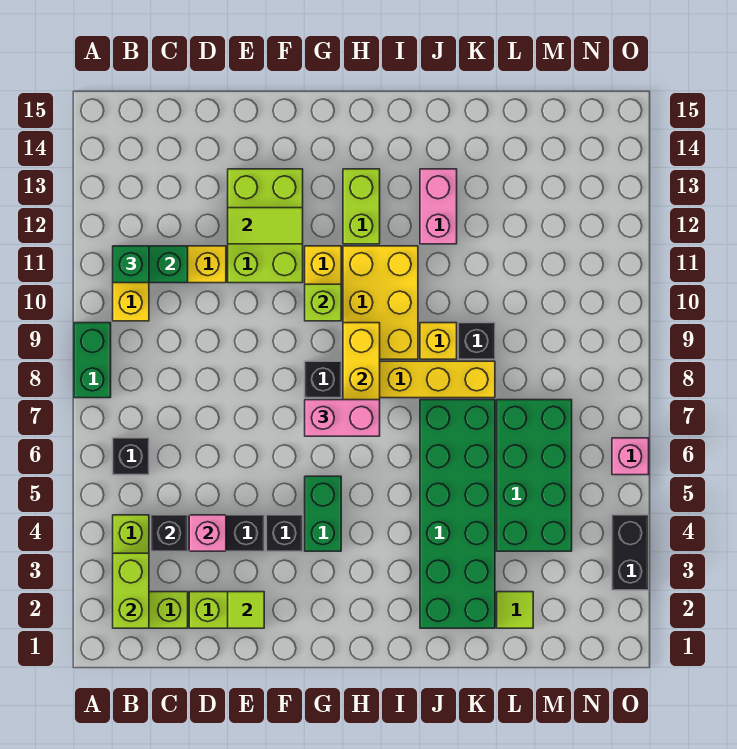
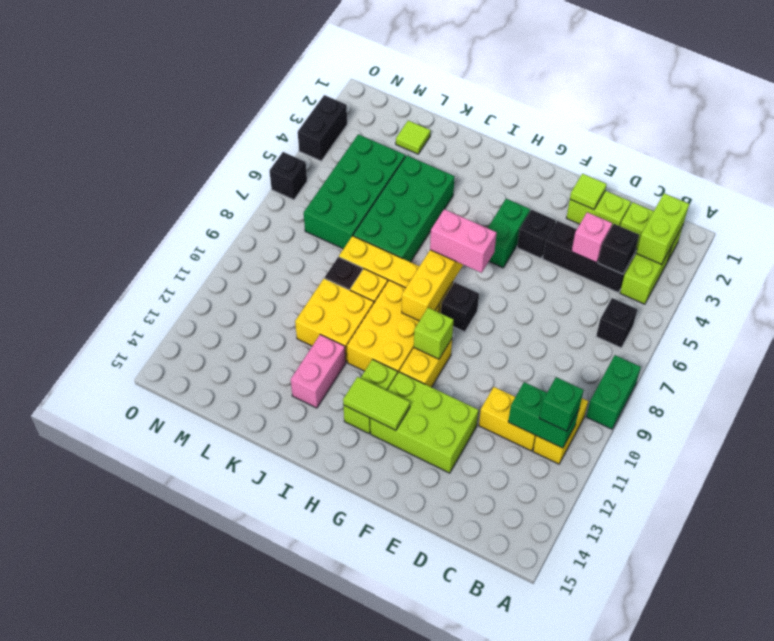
lime 2x3 brick [228,169,303,283] -> lime 2x3 brick turned to [370,372,479,473]
lime 1x2 tile [228,208,303,244] -> lime 1x2 tile moved to [343,377,410,430]
green 2x6 brick [420,400,495,628] -> green 2x4 brick [353,155,455,262]
none -> yellow 2x2 brick [295,278,374,362]
pink 1x1 brick [612,438,649,475] -> black 1x1 brick [270,152,307,200]

